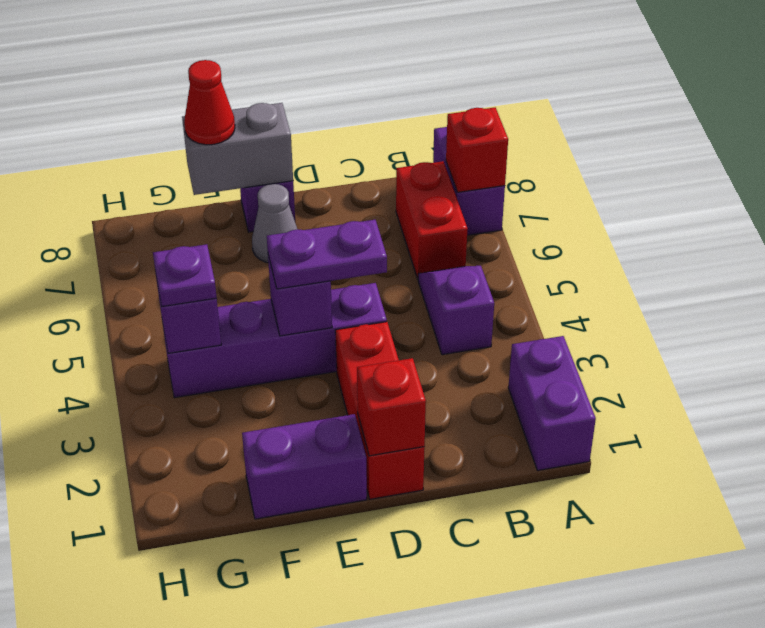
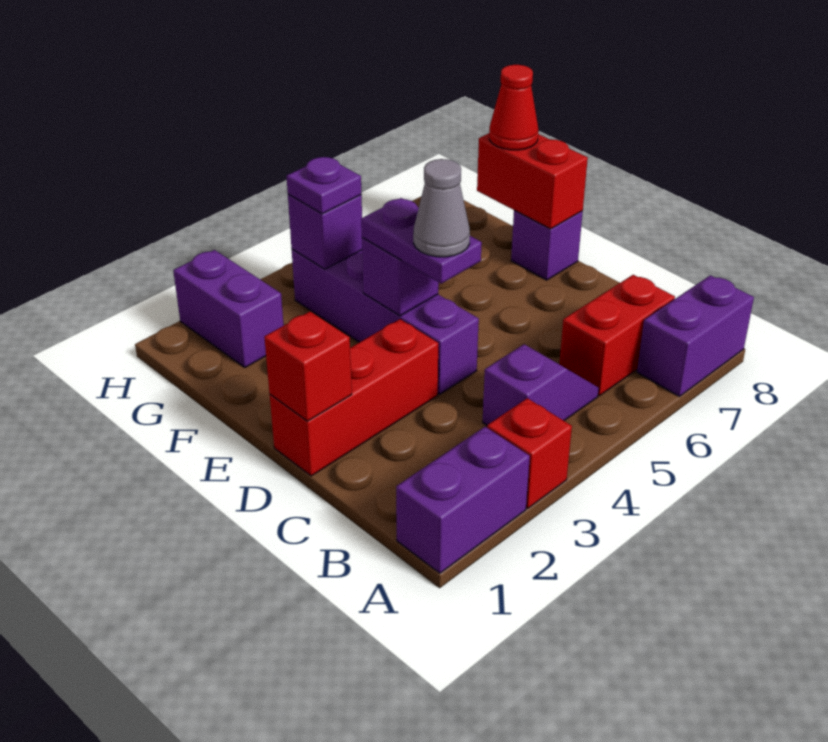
red 1x1 brick [446,107,508,192] -> red 1x1 brick moved to [487,398,572,508]
purple 1x2 brick [242,414,367,519] -> purple 1x2 brick moved to [173,250,284,367]
grey 1x1 cone [252,184,297,263] -> grey 1x1 cone moved to [413,159,470,257]
grey 1x2 brick [182,103,293,195] -> red 1x2 brick [477,133,588,229]

